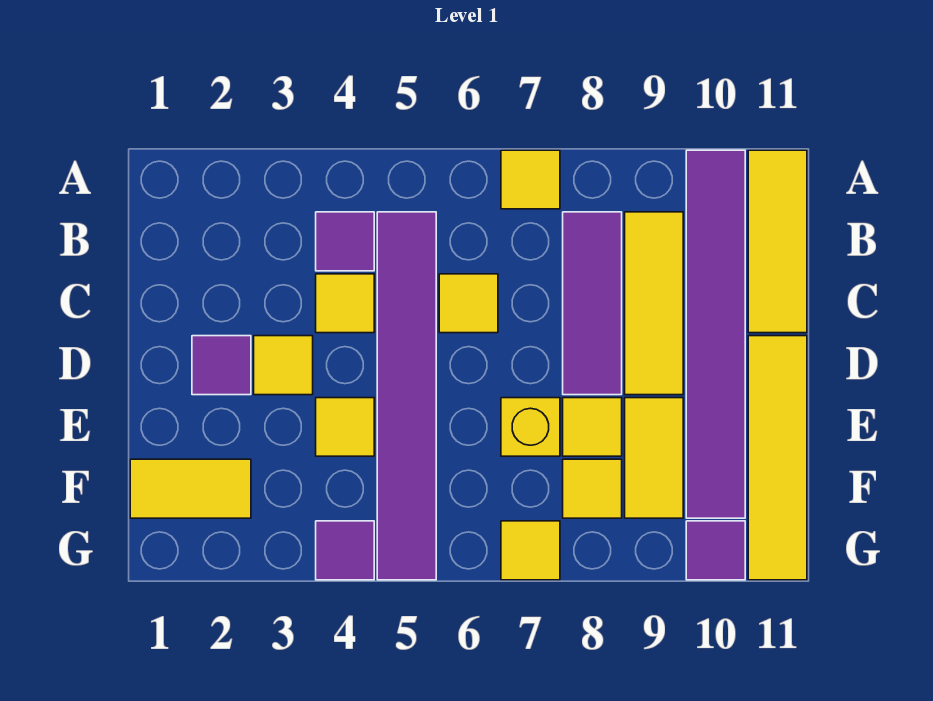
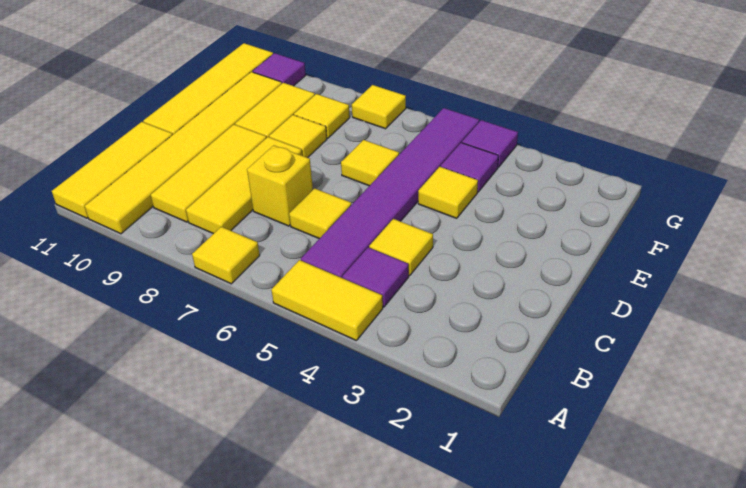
purple 1x6 tile [686,150,745,518] -> yellow 1x6 tile [85,72,282,234]
purple 1x3 tile [563,212,622,395] -> yellow 1x3 tile [186,137,302,234]
purple 1x1 tile [192,336,251,395] -> purple 1x1 tile moved to [441,143,498,192]
yellow 1x1 tile [254,336,313,395] -> yellow 1x1 tile moved to [341,140,399,186]
yellow 1x1 brick [501,398,560,456] -> yellow 1x1 brick moved to [247,145,313,226]
yellow 1x2 tile [130,459,251,518] -> yellow 1x2 tile moved to [271,260,383,341]

